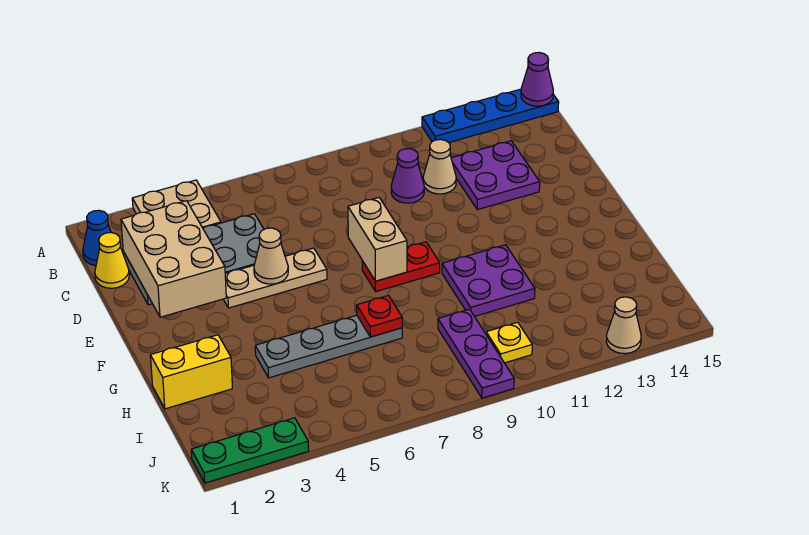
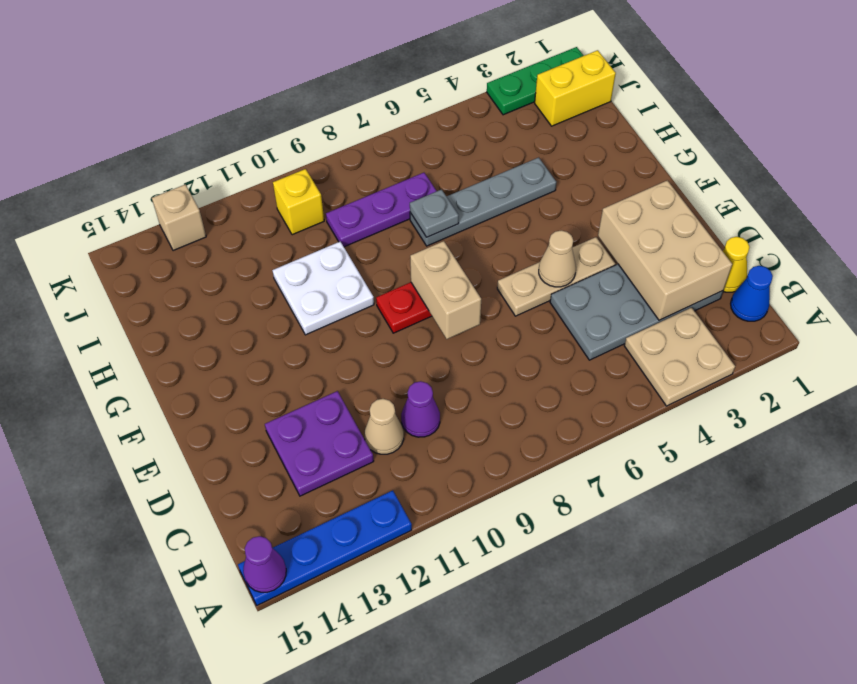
purple 2x2 plate [442,245,535,316] -> white 2x2 plate [272,242,374,335]
yellow 1x2 brick [150,335,232,409] -> yellow 1x2 brick moved to [535,50,616,126]
red 1x1 plate [357,295,402,337] -> grey 1x1 plate [410,190,459,237]
purple 1x3 plate [438,309,514,398] -> purple 1x3 plate turned to [326,173,436,247]
yellow 1x1 plate [486,322,532,363] -> yellow 1x1 brick [273,169,324,235]
tan 1x1 cone [606,297,641,354] -> tan 1x1 brick [152,184,206,251]

